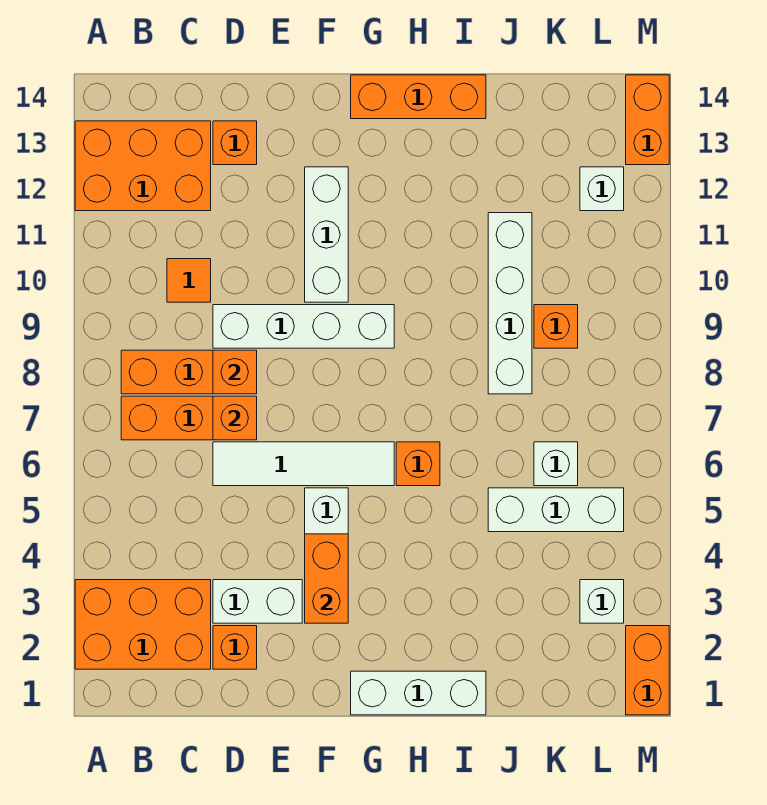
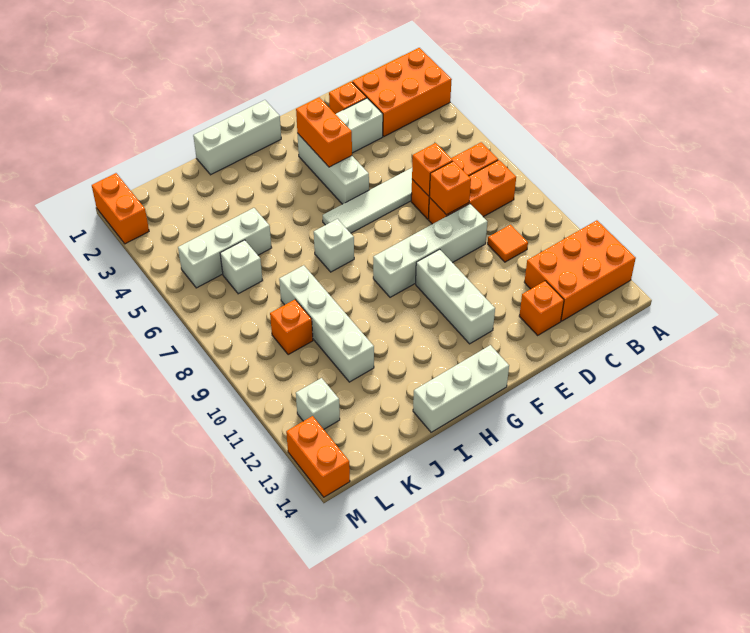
orange 1x3 brick [351,75,486,119] -> white 1x3 brick [413,345,509,432]
orange 1x1 brick [396,442,440,486] -> none
white 1x1 brick [580,580,624,623] -> white 1x1 brick moved to [314,219,354,272]

